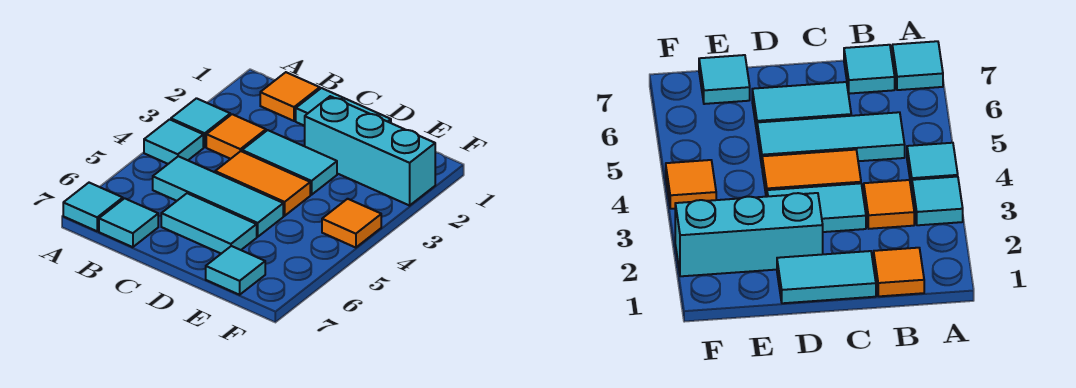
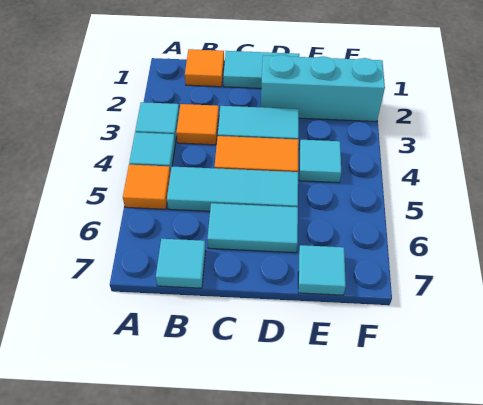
cyan 1x1 tile [63,183,123,231] -> cyan 1x1 tile moved to [299,140,341,183]
orange 1x1 tile [322,199,381,248] -> orange 1x1 tile moved to [123,165,170,209]

